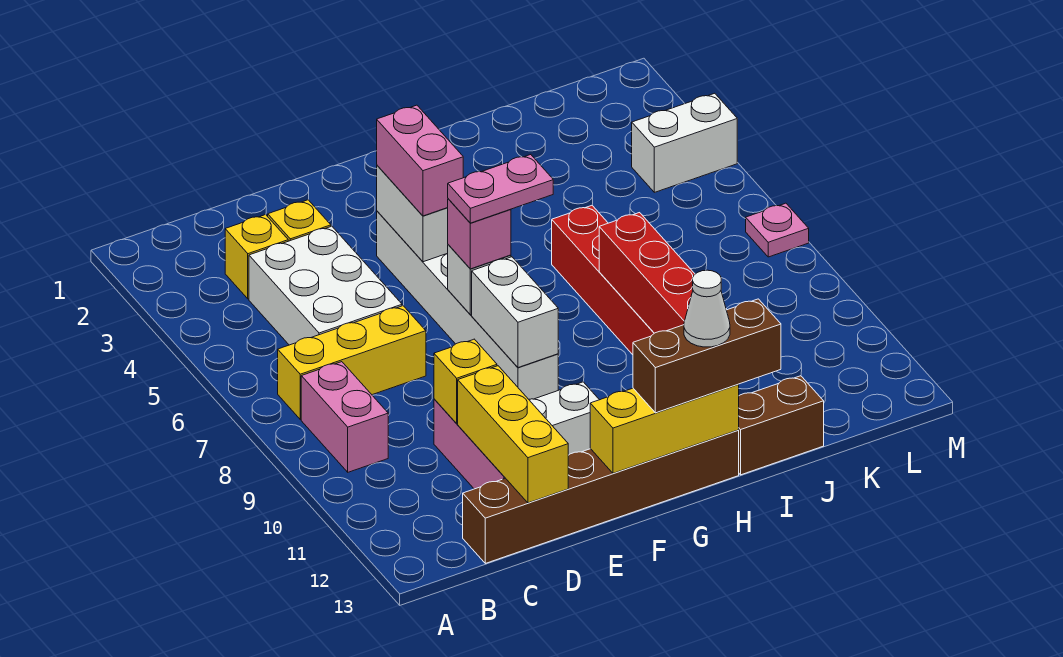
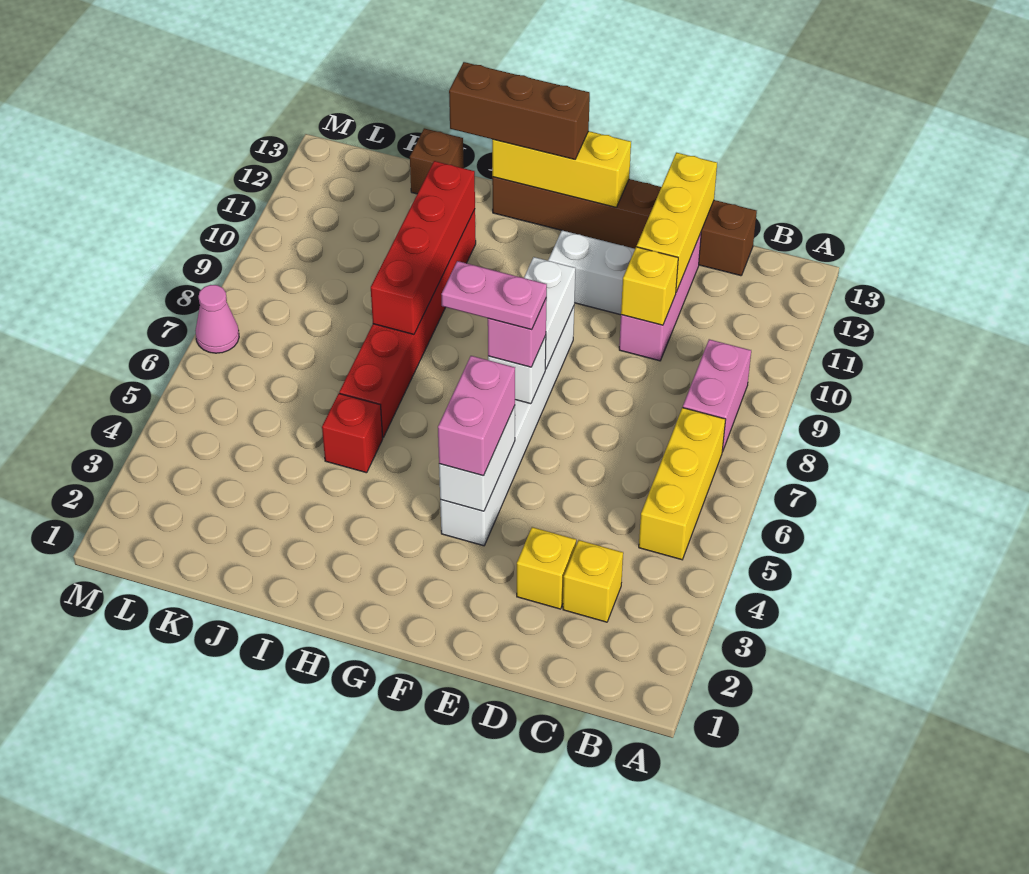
yellow 1x3 brick [278,306,426,419] -> yellow 1x3 brick turned to [639,408,726,560]
white 2x3 brick [249,226,402,345] -> none
white 1x1 cone [684,270,730,347] -> none
none -> red 1x1 brick [322,394,383,473]
brown 1x2 brick [738,376,824,475] -> brown 1x1 brick [410,128,464,194]
white 1x2 brick [632,93,737,192] -> none
pink 1x1 plate [746,203,809,257] -> pink 1x1 cone [195,285,239,353]

